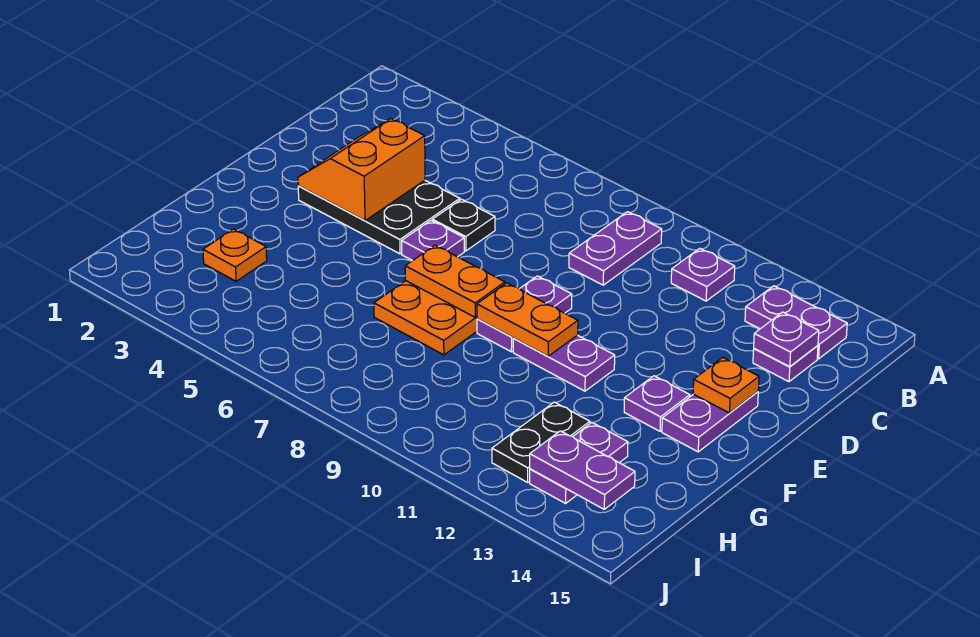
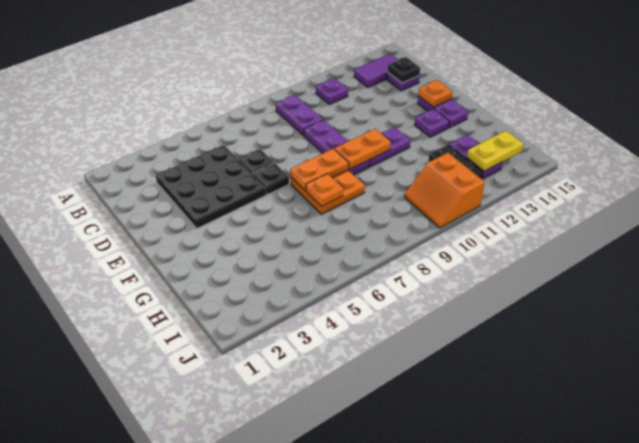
purple 1x2 plate [745,286,847,359] -> purple 1x2 tile [354,54,398,87]
purple 1x1 plate [754,312,819,367] -> black 1x1 plate [388,57,420,83]
black 2x3 plate [298,180,460,254] -> black 3x3 plate [156,145,267,228]
orange 2x2 slope [298,119,425,221] -> orange 2x2 slope moved to [405,153,485,228]
purple 1x1 plate [402,221,464,261] -> black 1x1 plate [253,163,289,194]
purple 1x2 plate [477,276,572,352] -> purple 1x3 plate [304,120,370,175]
orange 1x1 plate [203,229,267,281] -> orange 1x1 plate moved to [306,174,343,207]
purple 1x2 plate [530,431,635,509] -> yellow 1x2 plate [467,131,523,171]

